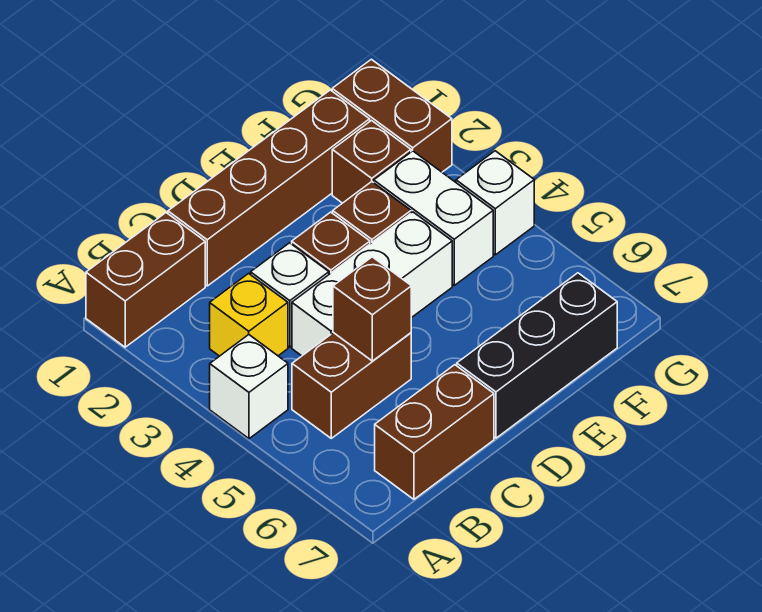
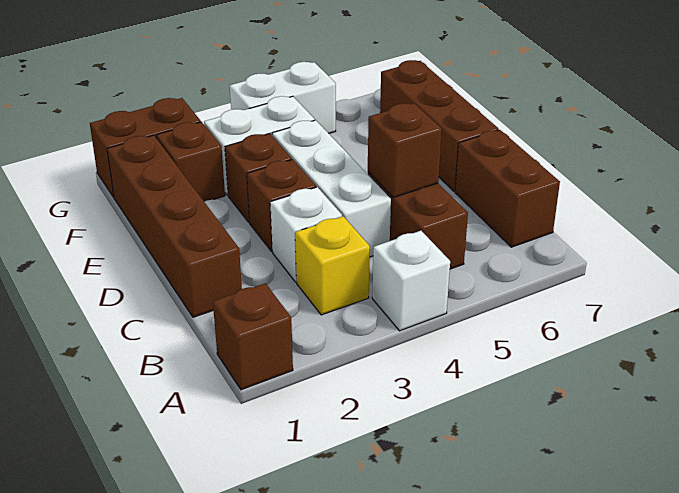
brown 1x2 brick [86,213,205,347] -> brown 1x1 brick [213,283,293,390]
black 1x3 brick [457,273,617,438] -> brown 1x3 brick [380,60,499,191]
white 1x1 brick [456,151,534,255] -> white 1x2 brick [230,62,336,133]

